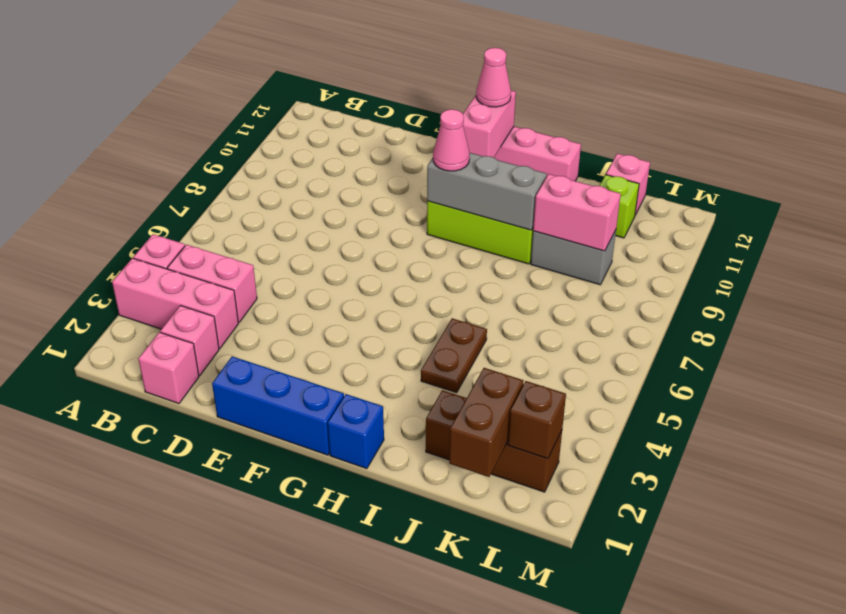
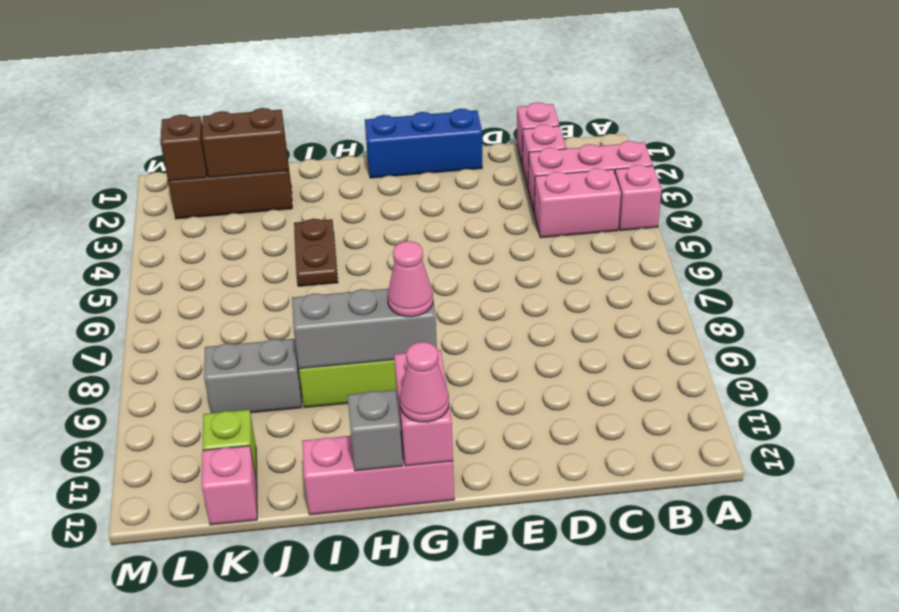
blue 1x1 brick [328,394,384,469] -> none
none -> grey 1x1 brick [348,390,403,471]
pink 1x2 brick [533,174,621,251] -> none
brown 1x2 brick [449,368,524,477] -> brown 1x2 brick turned to [202,108,288,178]

